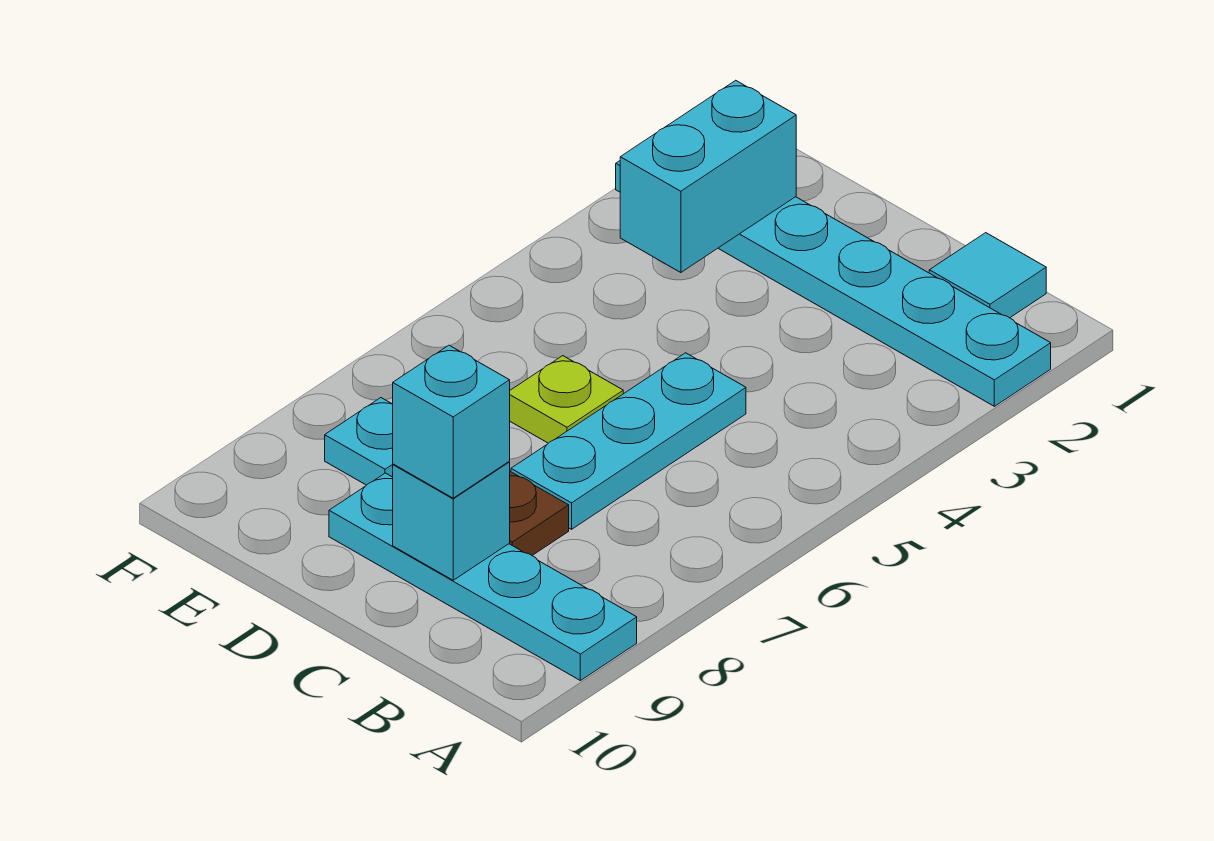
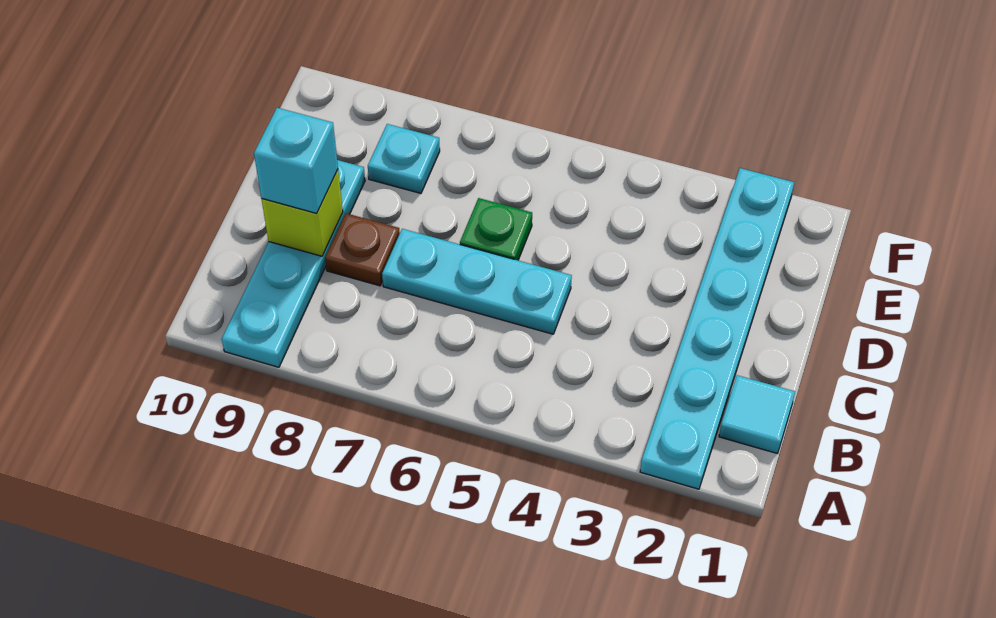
cyan 1x1 brick [393,462,510,580] -> lime 1x1 brick [262,170,343,256]
lime 1x1 plate [510,356,623,443] -> green 1x1 plate [460,198,532,260]
cyan 1x2 brick [620,80,796,273] -> none

